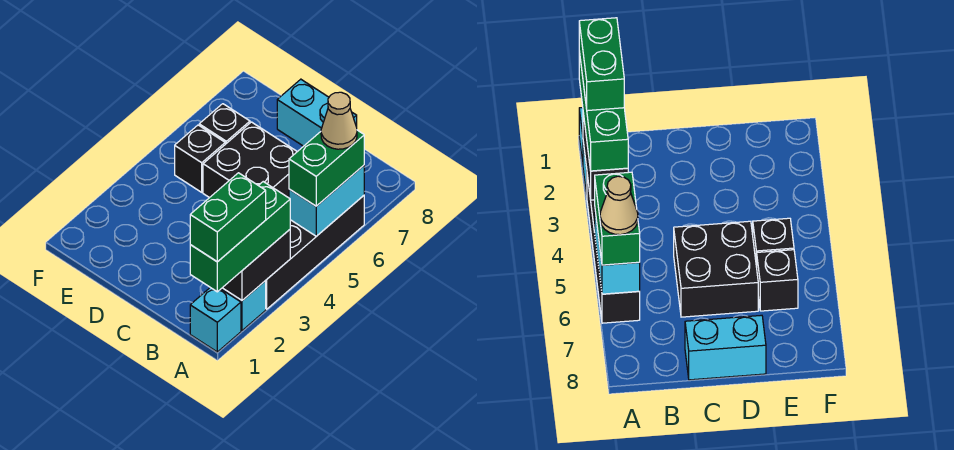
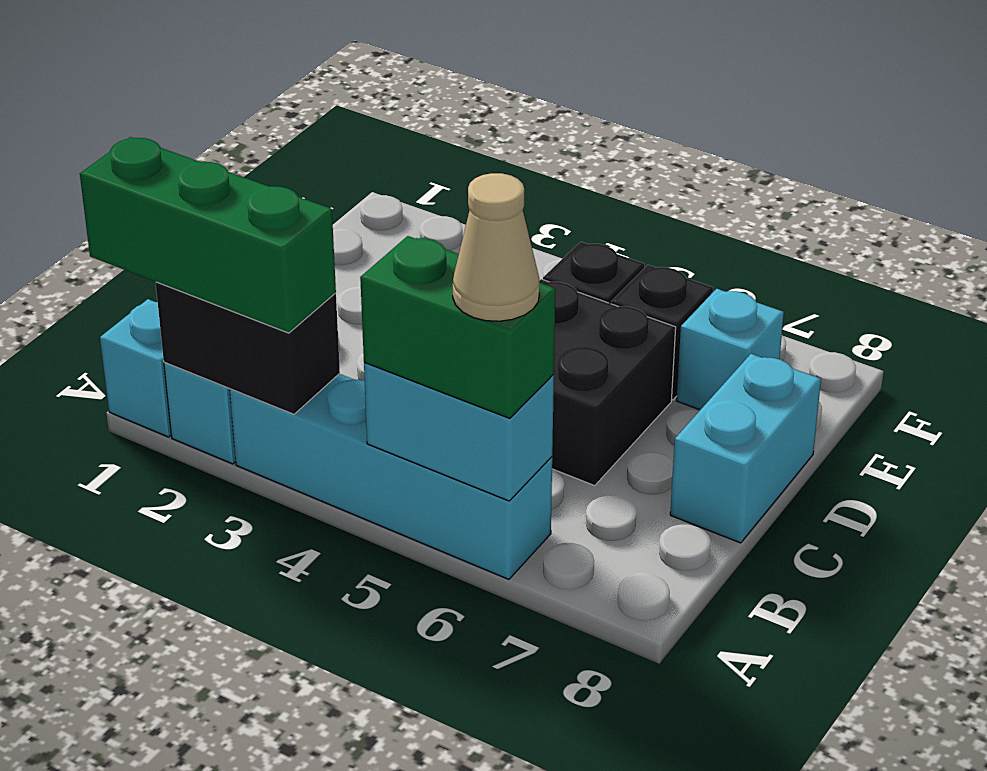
green 1x2 brick [190,173,266,262] -> none
black 1x4 brick [265,196,364,309] -> cyan 1x4 brick [230,374,552,579]
none -> cyan 1x1 brick [677,289,784,410]

